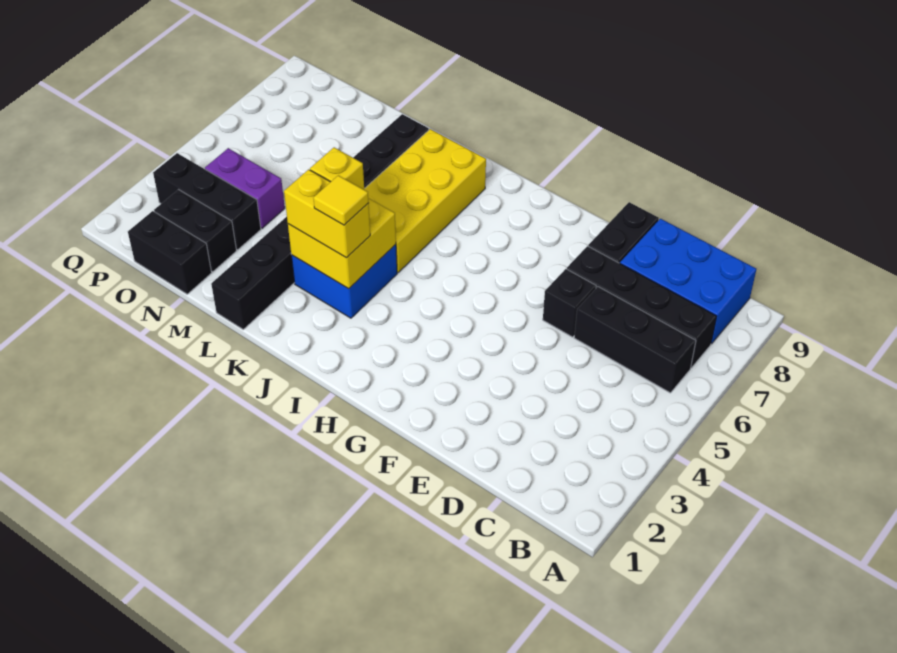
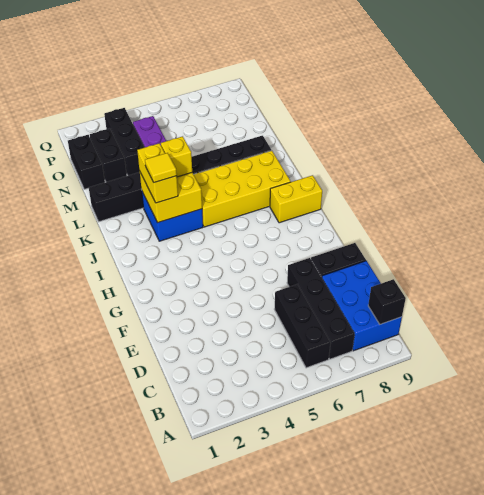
black 1x1 brick [543,269,596,337] -> black 1x1 brick moved to [368,279,406,324]
none -> yellow 1x2 brick [270,175,322,223]

